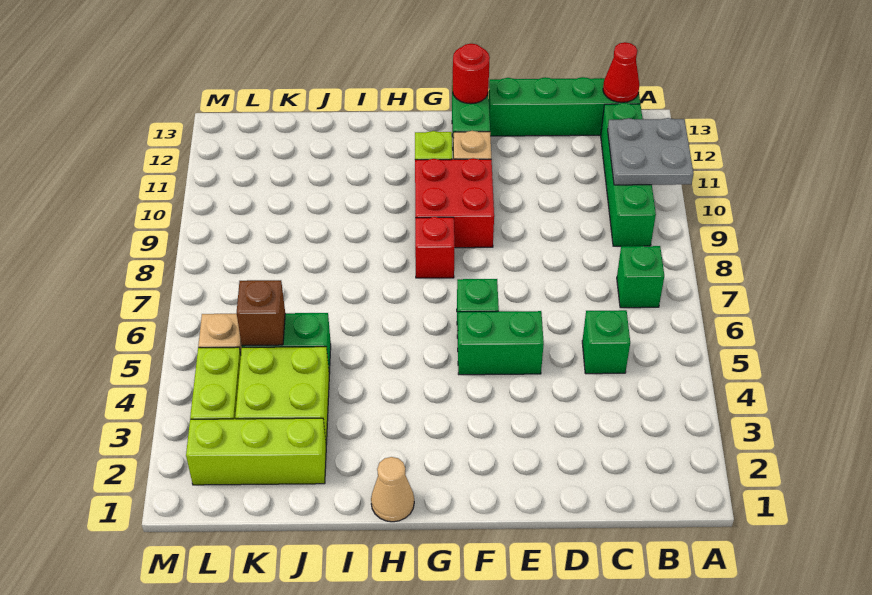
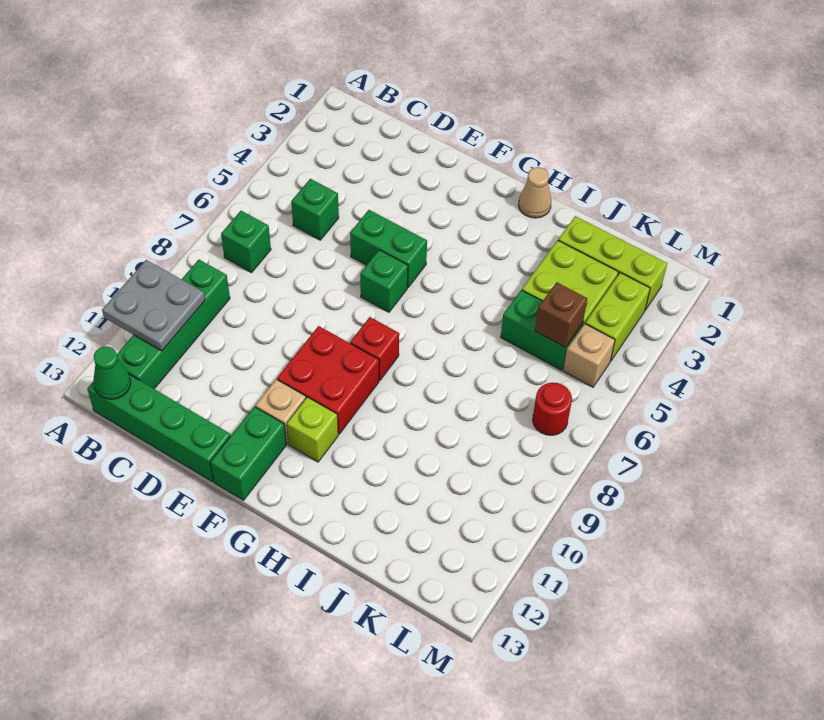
red 1x1 cone [603,42,639,102] -> green 1x1 cone [93,346,131,399]
red 1x1 round brick [453,44,490,104] -> red 1x1 round brick moved to [533,383,572,435]

